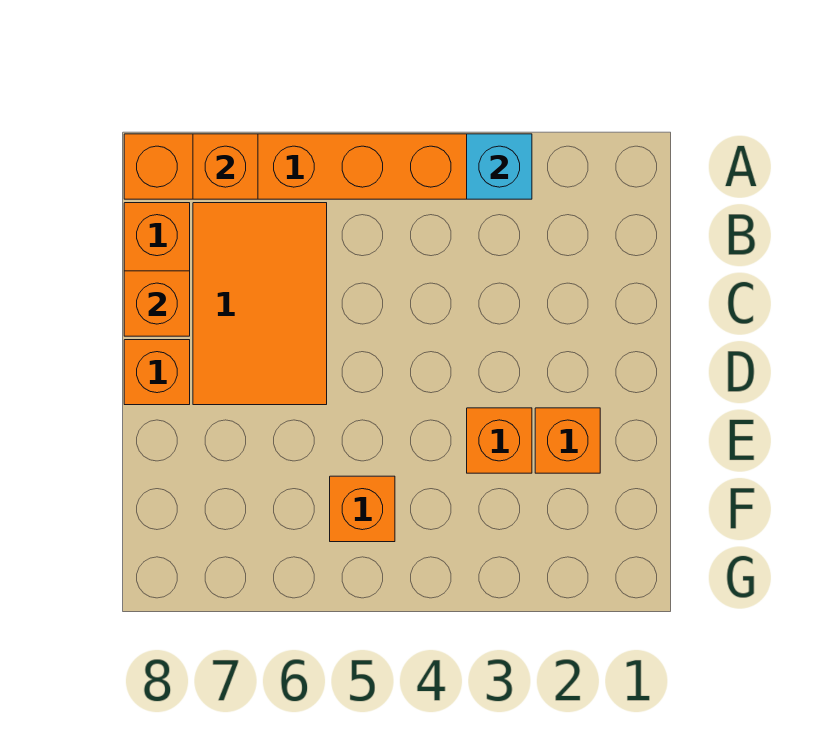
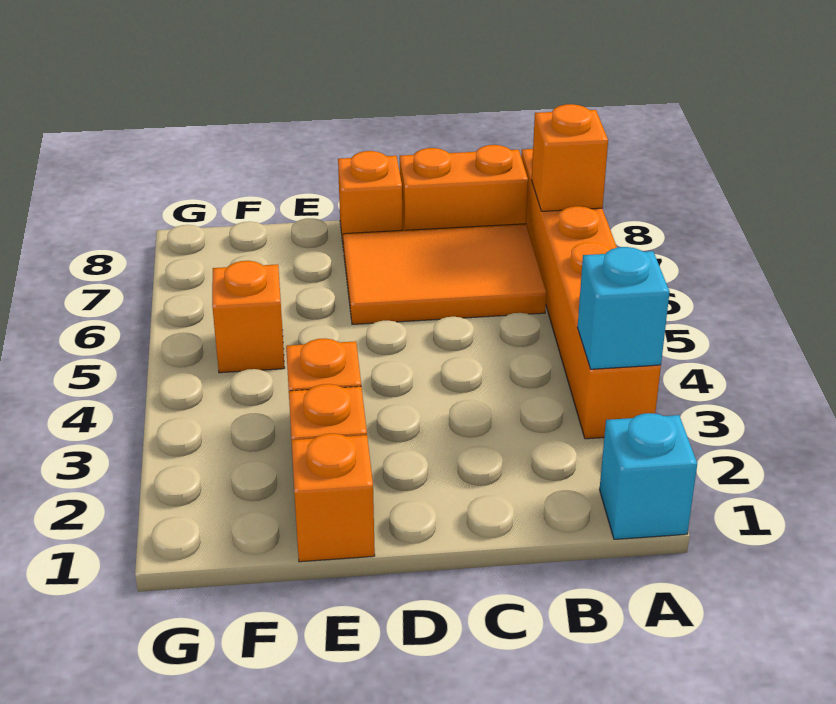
none -> cyan 1x1 brick [600,413,697,539]
orange 1x1 brick [124,271,190,336] -> orange 1x1 brick moved to [291,434,375,562]

